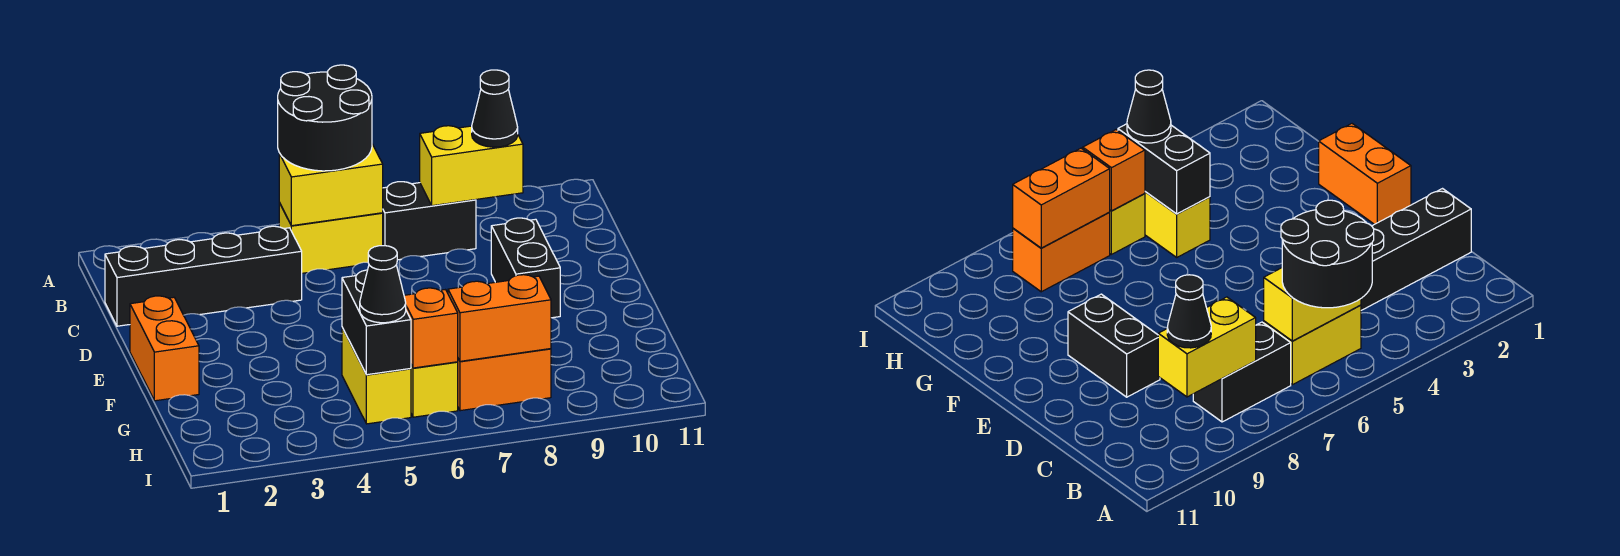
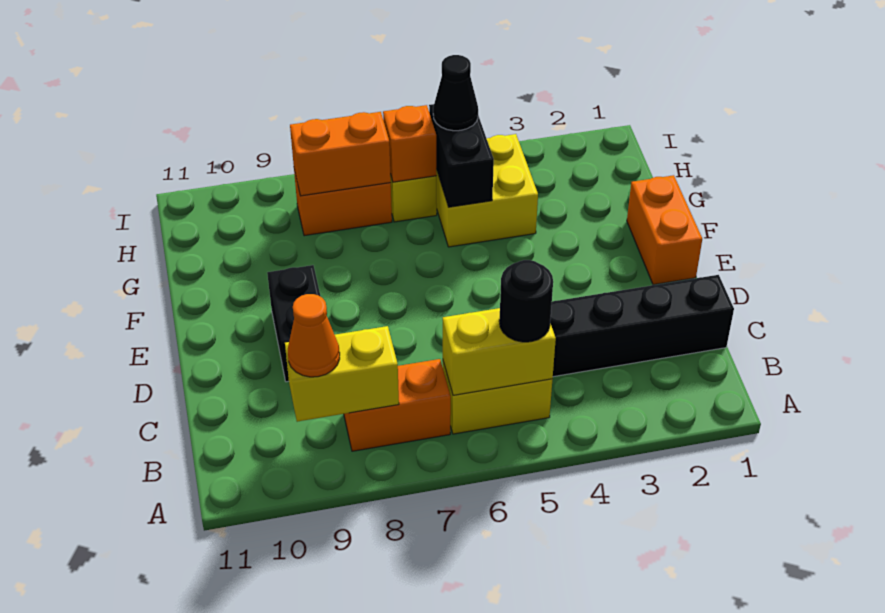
black 2x2 round brick [278,65,372,171] -> black 1x1 round brick [499,260,553,342]
black 1x2 brick [383,182,476,260] -> orange 1x2 brick [344,359,451,451]
black 1x1 cone [472,70,518,147] -> orange 1x1 cone [288,294,340,377]
yellow 1x2 brick [342,328,411,424] -> yellow 2x2 brick [436,134,538,247]

